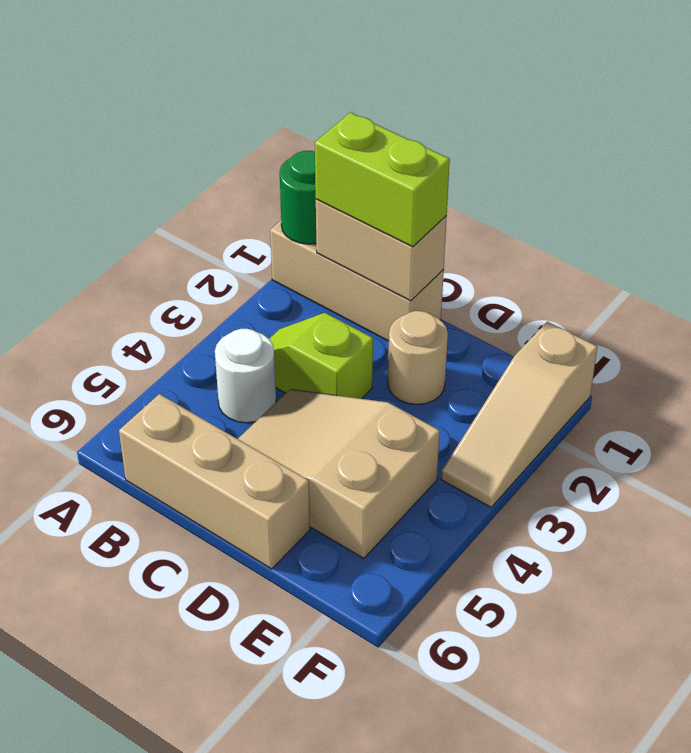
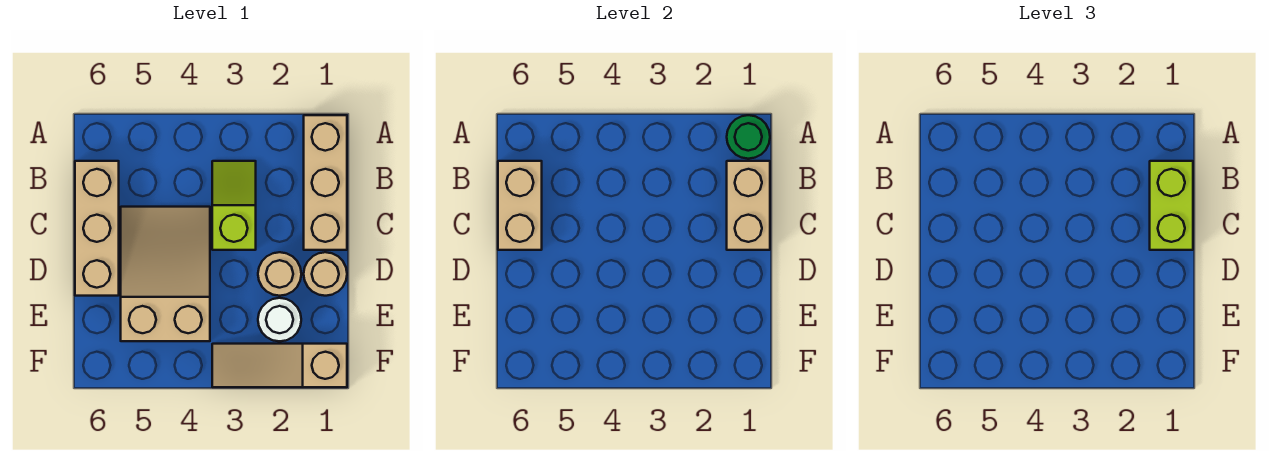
white 1x1 round brick [215,329,276,423] -> white 1x1 round brick moved to [258,298,301,341]
none -> tan 1x2 brick [498,161,542,250]
none -> tan 1x1 round brick [304,252,347,296]

